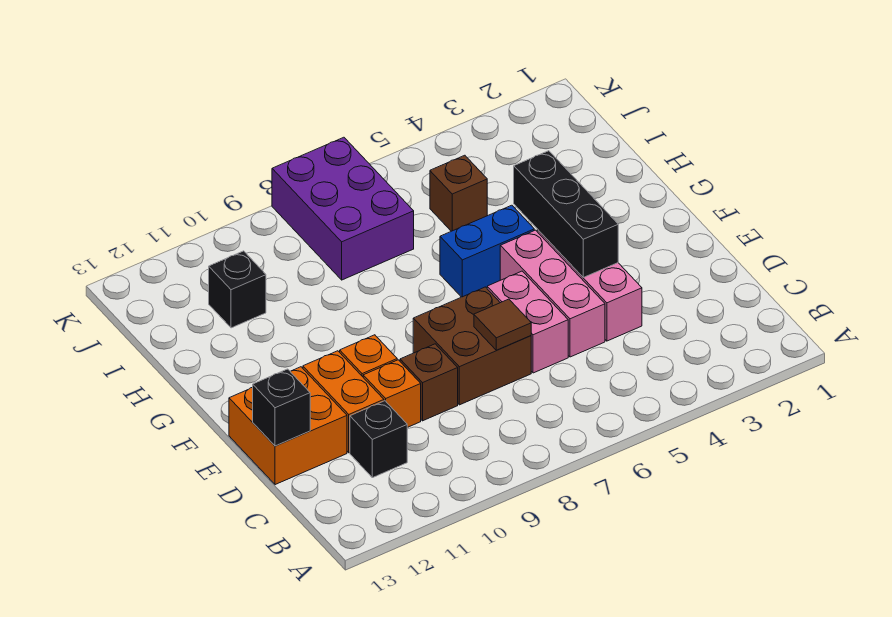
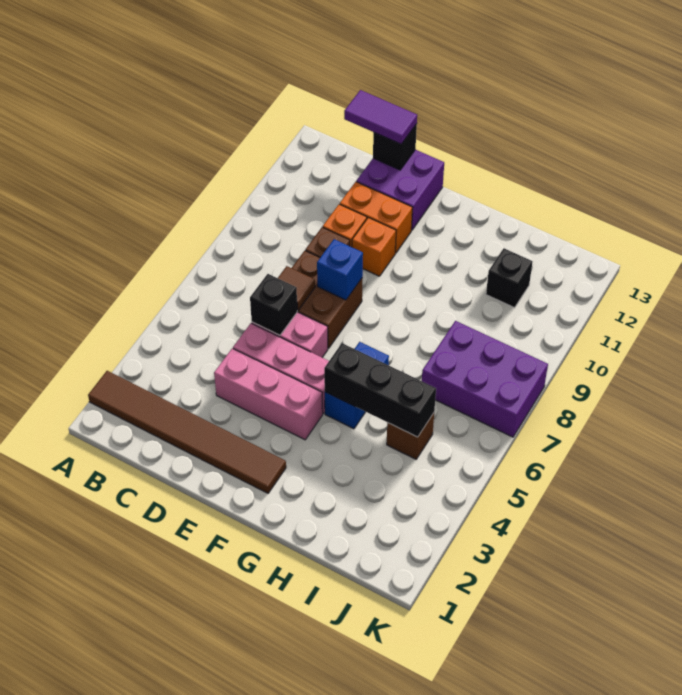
none -> brown 1x6 tile [88,371,286,493]
black 1x1 brick [350,401,407,478] -> black 1x1 brick moved to [250,274,297,335]
none -> purple 1x2 tile [344,90,417,144]
orange 2x2 brick [229,367,347,485] -> purple 2x2 brick [356,150,444,230]
black 1x3 brick [514,151,618,277] -> black 1x3 brick moved to [324,343,436,437]
none -> blue 1x1 brick [317,239,363,300]

